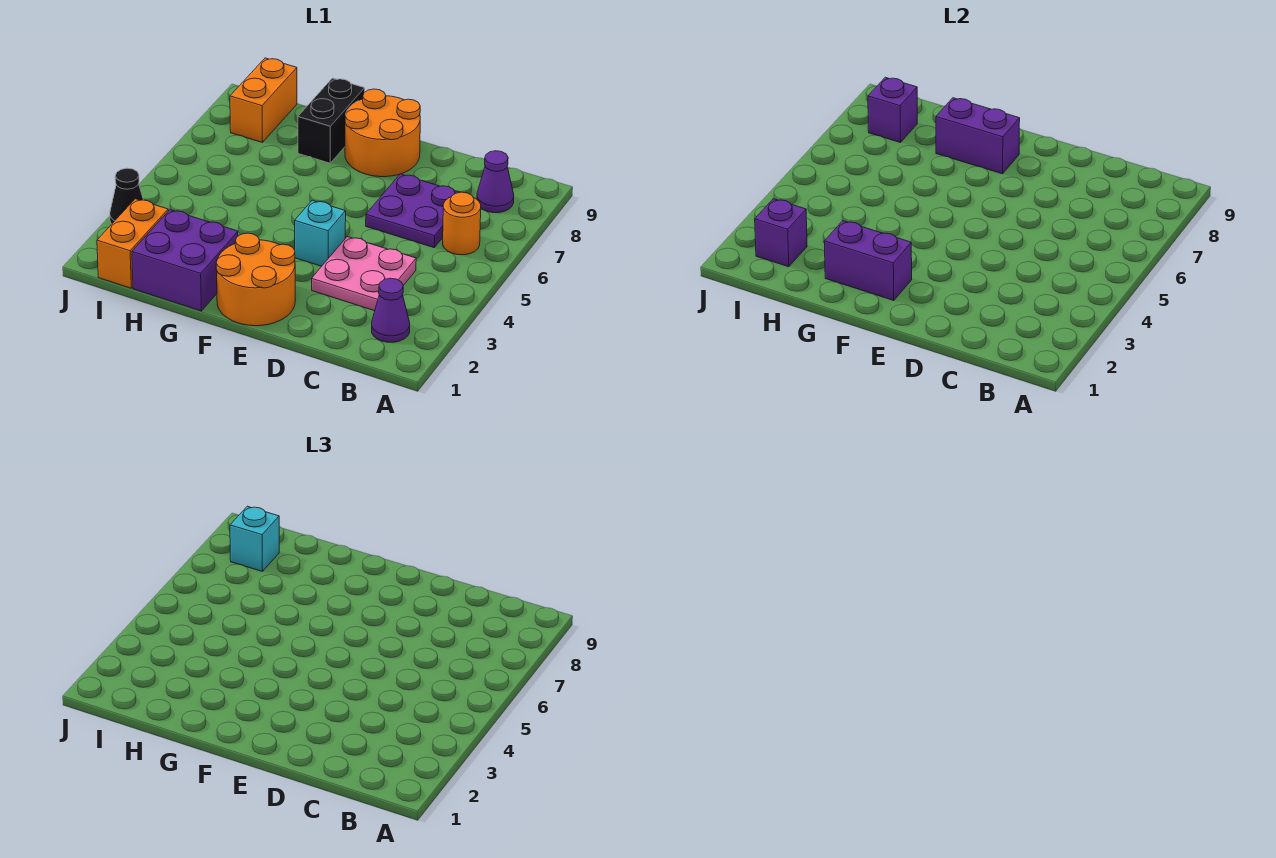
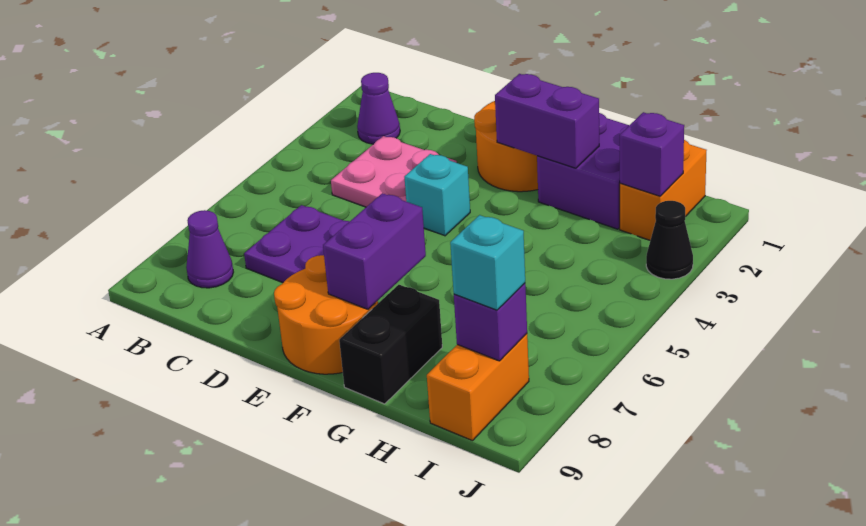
orange 1x1 round brick [443,192,481,255] -> none
purple 1x2 brick [936,98,1020,174] -> purple 1x2 brick turned to [323,193,426,309]

